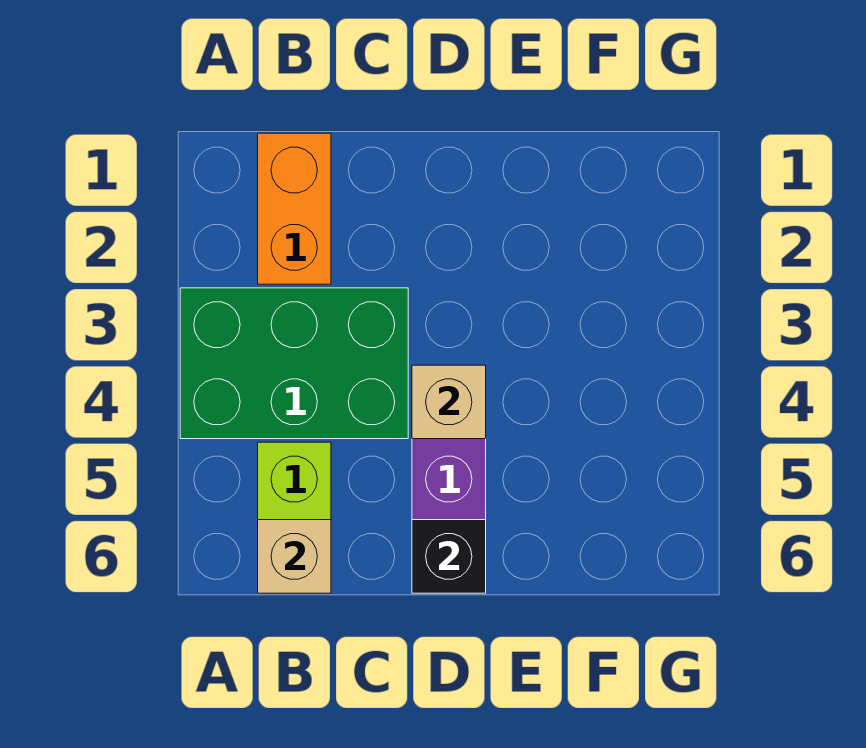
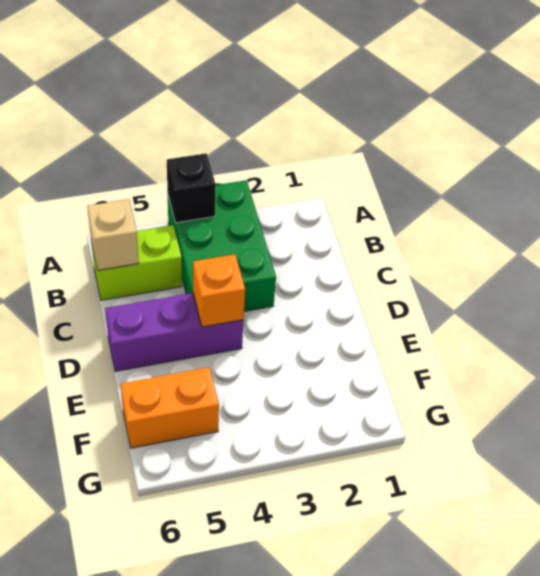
orange 1x2 brick [258,133,331,284] -> orange 1x2 brick moved to [121,367,219,448]
tan 1x1 brick [412,365,486,439] -> orange 1x1 brick [193,254,245,327]
black 1x1 brick [412,520,486,593] -> black 1x1 brick moved to [167,153,216,223]

